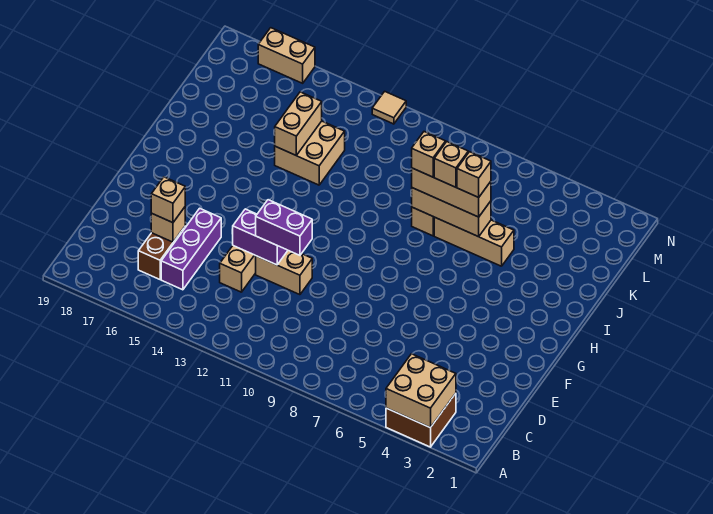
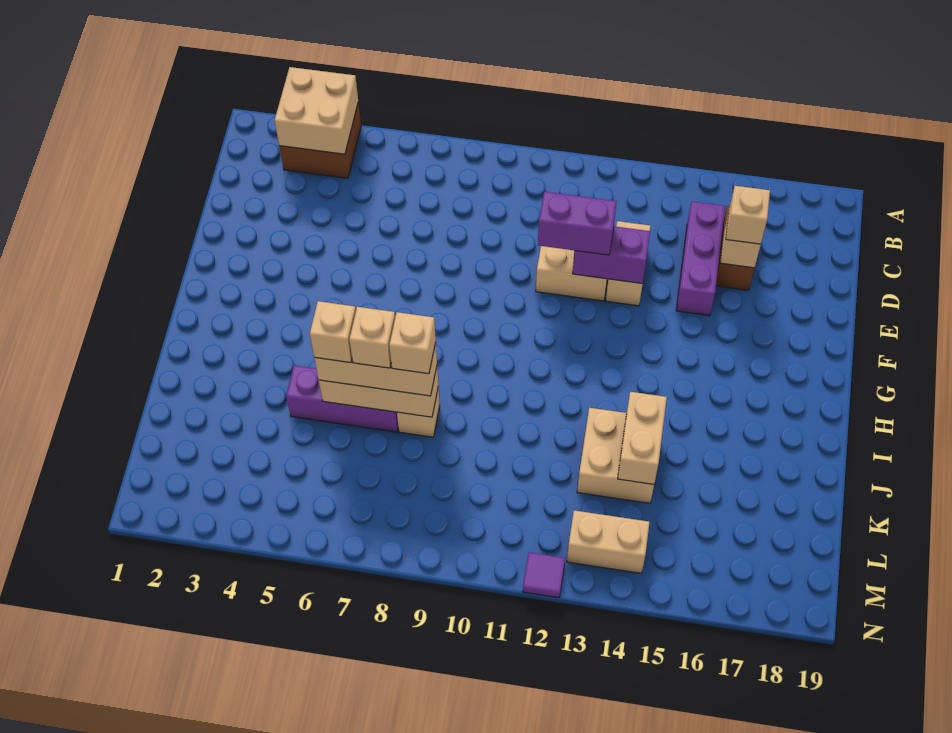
tan 1x3 brick [434,217,514,266] -> purple 1x3 brick [286,365,398,432]
tan 1x1 tile [372,91,406,124] -> purple 1x1 tile [523,552,565,598]
tan 1x2 brick [258,28,315,83] -> tan 1x2 brick moved to [567,510,650,573]

